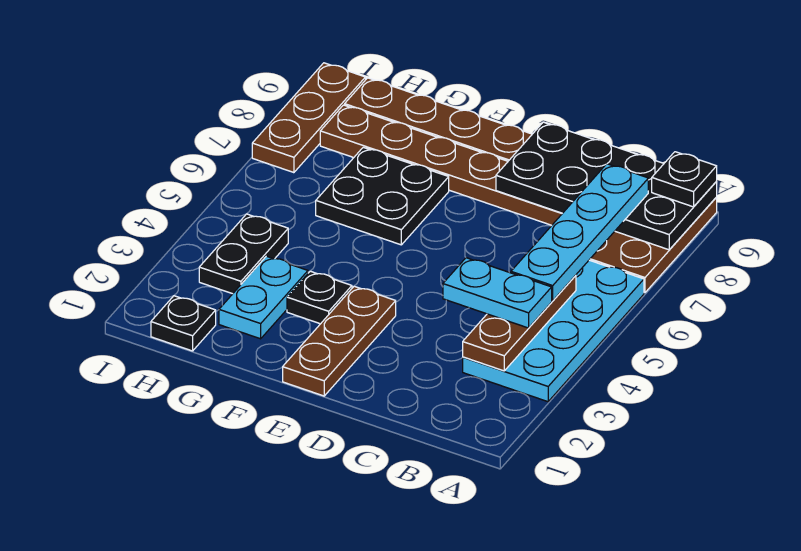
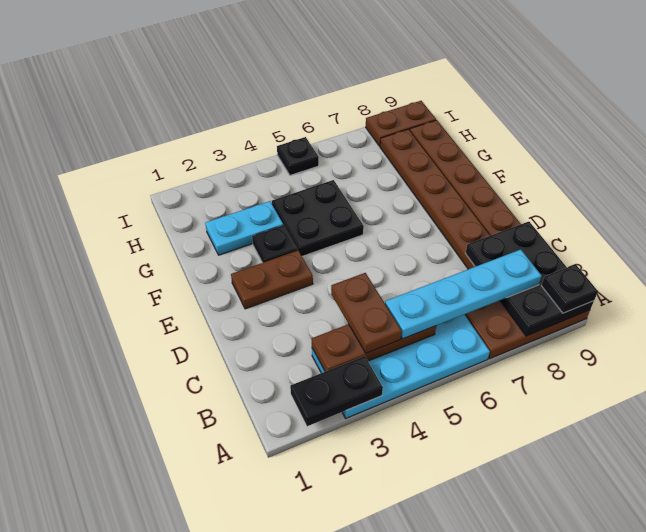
black 2x4 plate [496,122,717,250] -> black 2x3 plate [465,222,594,336]
cyan 1x2 plate [443,258,552,328] -> brown 1x2 plate [331,273,402,353]
brown 1x3 plate [283,286,396,396] -> brown 1x2 plate [231,251,313,309]
black 2x2 plate [316,147,449,245] -> black 2x2 plate moved to [272,180,364,256]
black 1x1 plate [151,296,216,351] -> black 1x1 plate moved to [277,137,319,175]
black 1x2 plate [199,214,288,294] -> black 1x2 plate moved to [290,356,383,426]
brown 1x3 plate [252,63,366,173] -> brown 1x2 plate [366,101,436,146]

